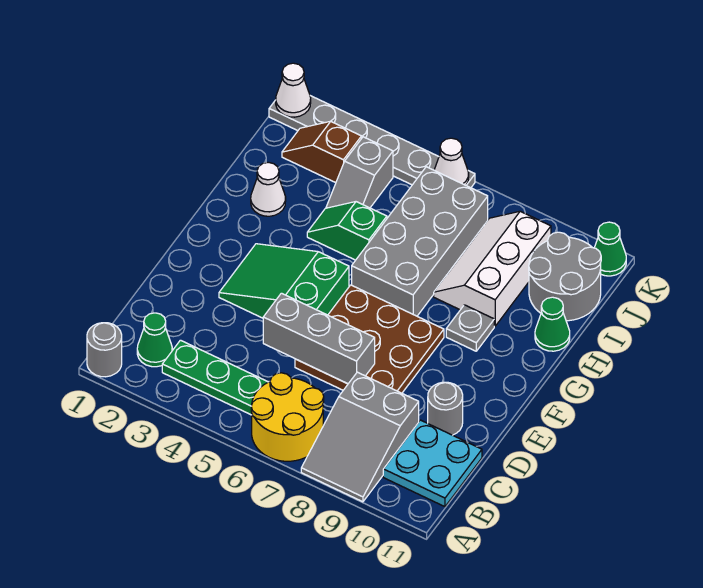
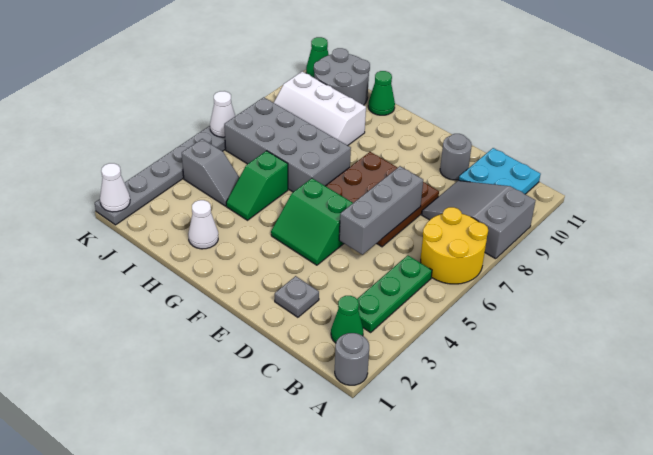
grey 2x3 slope [301,372,419,502] -> grey 2x3 slope turned to [422,181,536,259]
green 2x3 slope [219,244,349,318] -> green 2x2 slope [271,178,353,265]
grey 1x1 plate [446,305,494,351] -> grey 1x1 plate moved to [275,276,319,317]
brown 1x2 slope [282,121,361,183] -> none

